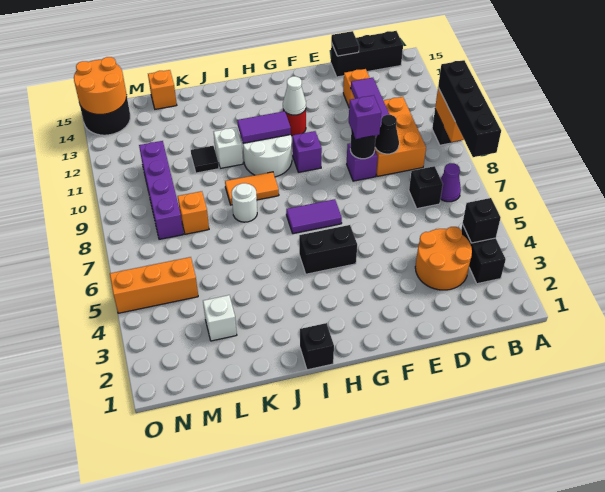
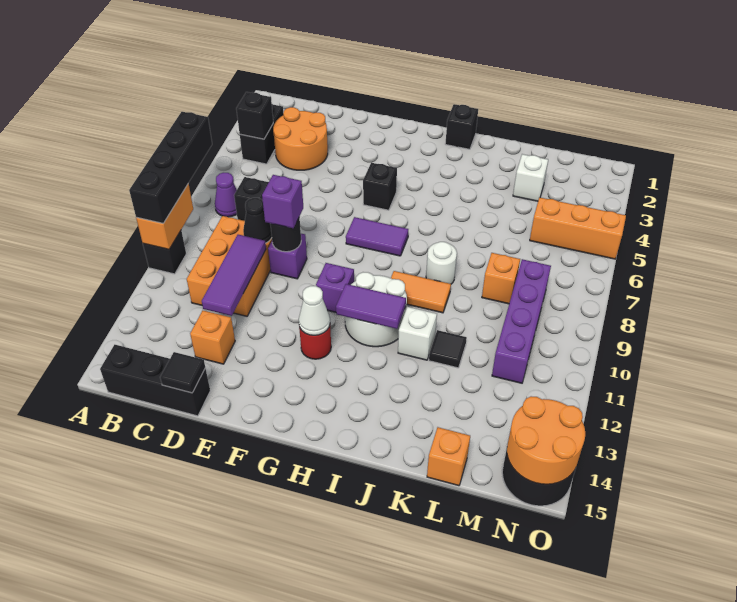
black 1x2 brick [299,225,357,274] -> black 1x1 brick [363,163,397,210]

